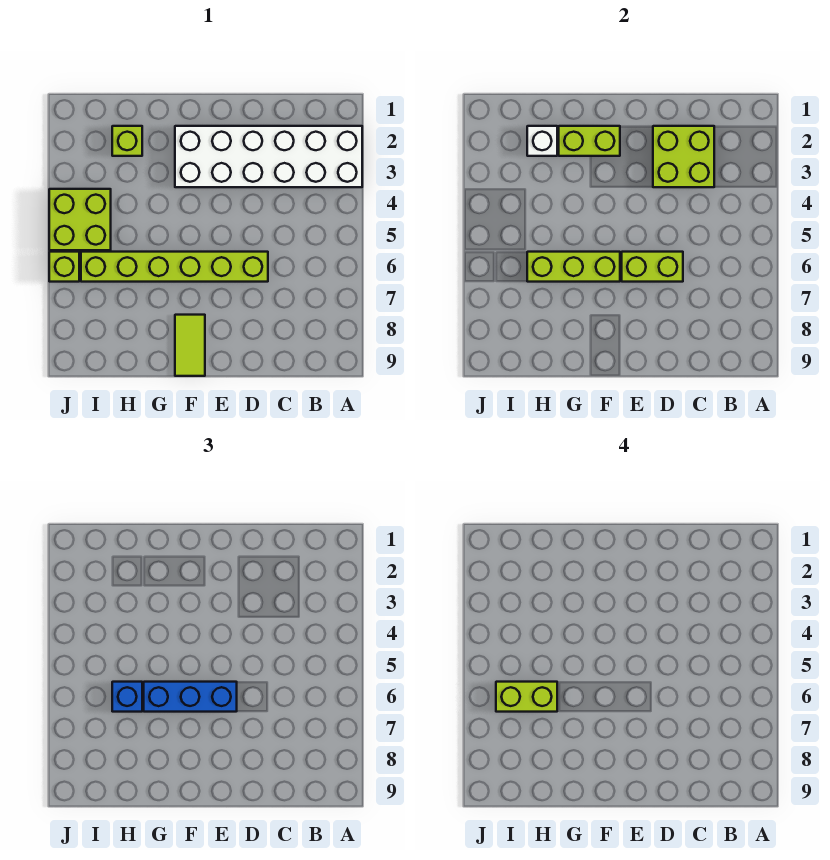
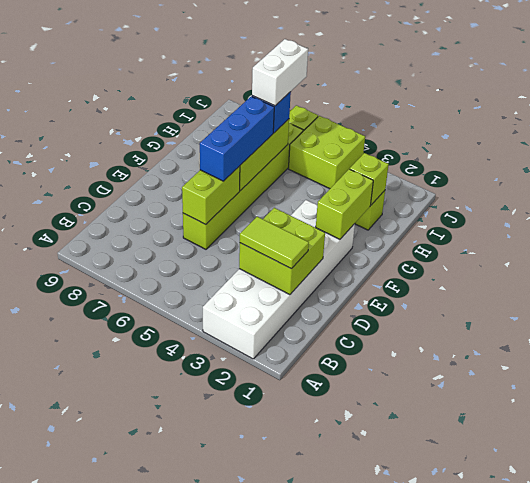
lime 1x2 tile [175,315,205,376] -> lime 1x2 tile moved to [240,217,309,269]
white 1x1 brick [527,126,557,156] -> lime 1x1 brick [350,153,389,205]
lime 1x2 brick [496,682,557,712] -> white 1x2 brick [252,39,308,106]

